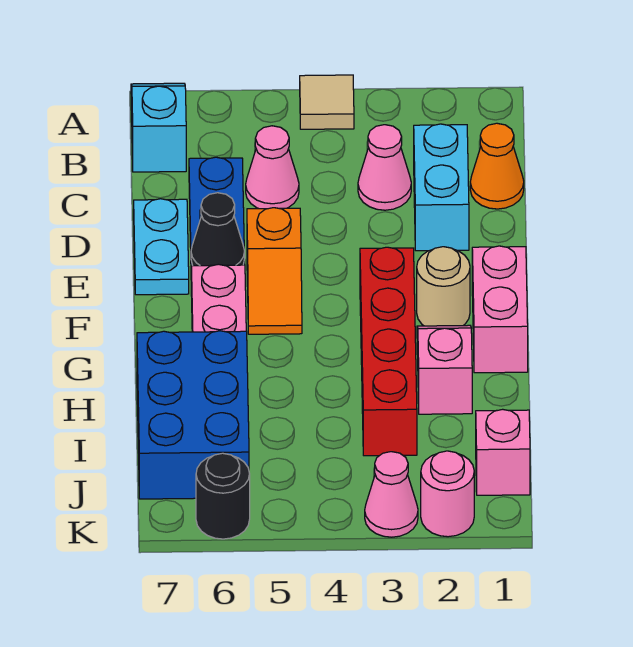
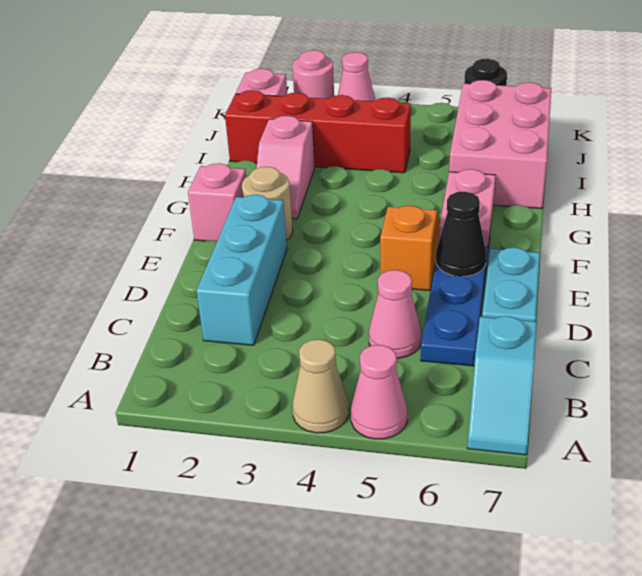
tan 1x1 tile [300,75,354,129] -> tan 1x1 cone [292,339,349,433]
orange 1x1 cone [470,123,524,209] -> none
cyan 1x2 brick [414,124,469,251] -> cyan 1x3 brick [197,195,287,345]
pink 1x1 cone [358,125,411,210] -> pink 1x1 cone moved to [351,345,407,439]
pink 1x2 brick [472,246,528,373] -> pink 1x1 brick [188,163,246,241]
red 1x4 brick [360,247,417,456] -> red 1x4 brick turned to [225,90,411,173]
blue 2x3 brick [137,331,249,499] -> pink 2x3 brick [449,80,551,208]

